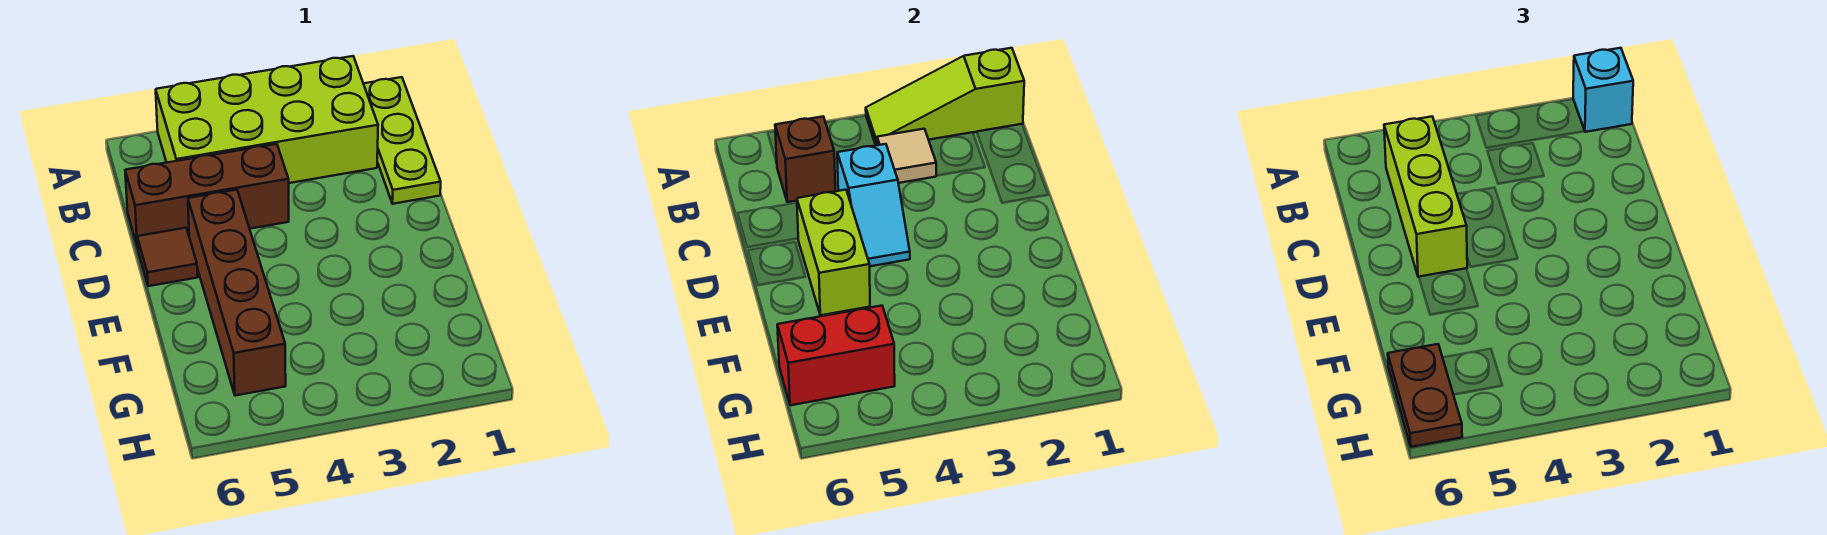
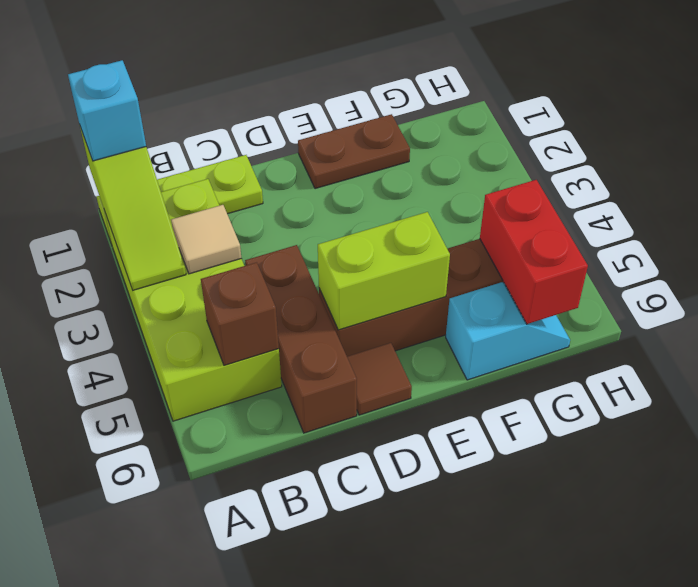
lime 1x3 brick [1384,117,1467,277] -> none
cyan 1x2 slope [837,144,910,266] -> cyan 1x2 slope moved to [446,282,570,380]
brown 1x2 plate [1388,344,1462,447] -> brown 1x2 plate moved to [298,114,410,189]

